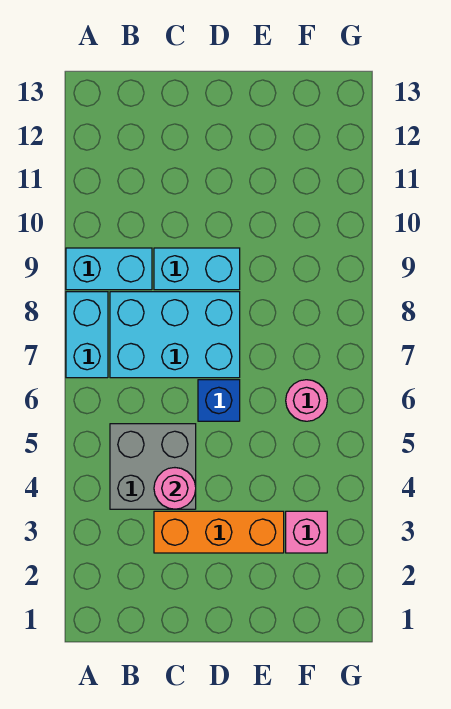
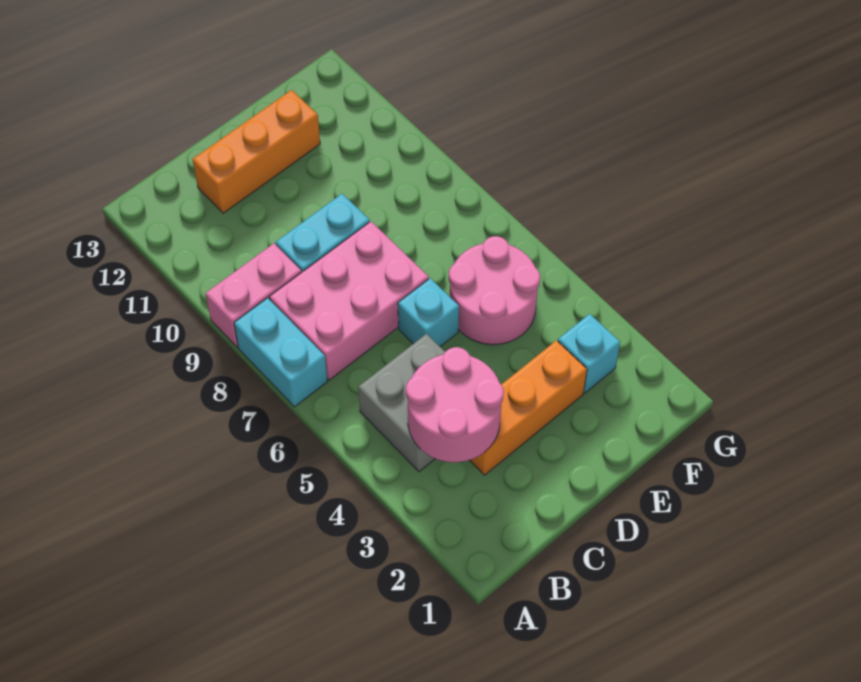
cyan 1x2 brick [66,248,152,290] -> pink 1x2 brick [205,243,302,347]
cyan 2x3 brick [110,292,240,378] -> pink 2x3 brick [269,221,429,380]
pink 1x1 round brick [154,468,196,509] -> pink 2x2 round brick [406,347,504,462]
none -> orange 1x3 brick [193,90,320,213]
blue 1x1 brick [198,380,240,421] -> cyan 1x1 brick [398,278,459,346]
pink 1x1 brick [286,511,327,553] -> cyan 1x1 brick [558,314,620,393]
pink 1x1 round brick [286,380,327,421] -> pink 2x2 round brick [449,236,540,345]

